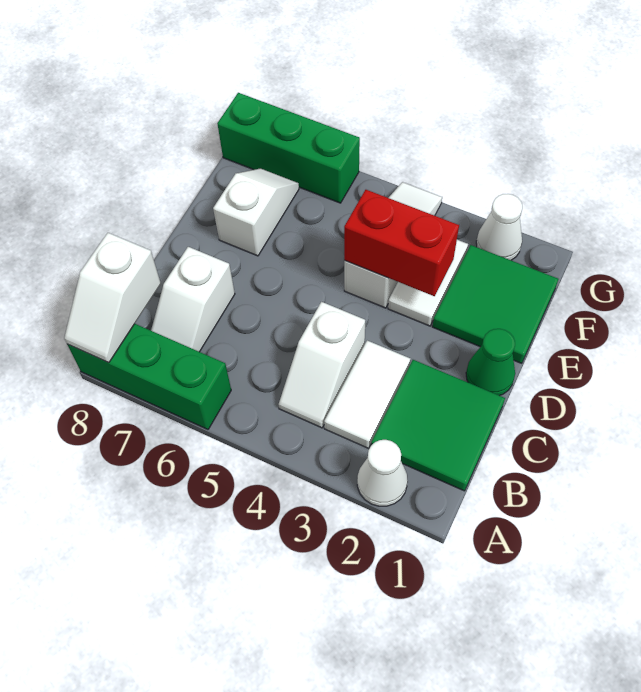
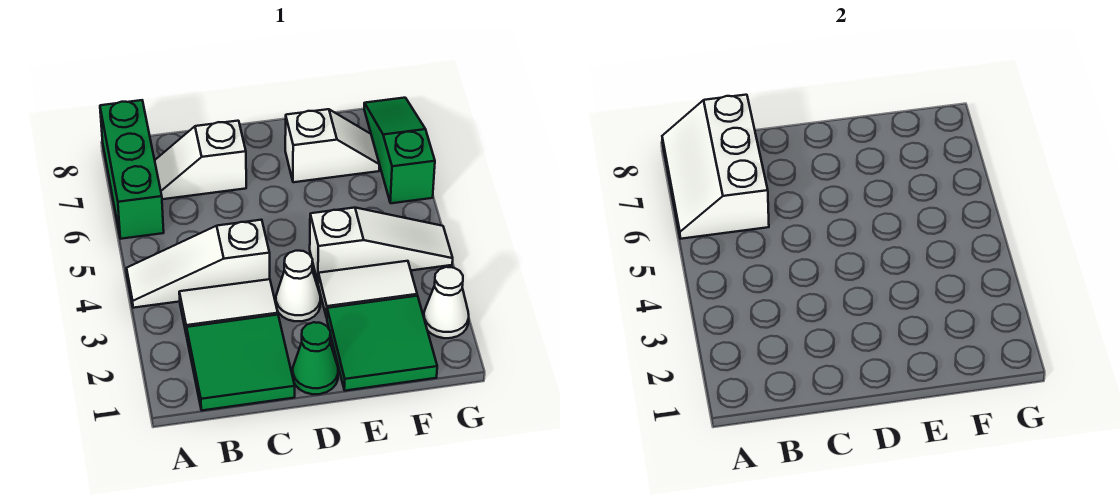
white 1x1 cone [357,440,408,506] -> white 1x1 cone moved to [276,251,320,321]
white 1x2 slope [64,233,161,363] -> white 2x3 slope [662,95,769,239]
white 1x2 slope [279,302,365,428] -> white 1x3 slope [127,220,270,308]
red 1x2 brick [344,190,459,296] -> none
green 1x3 brick [217,93,360,203] -> green 1x3 slope [364,98,435,203]

